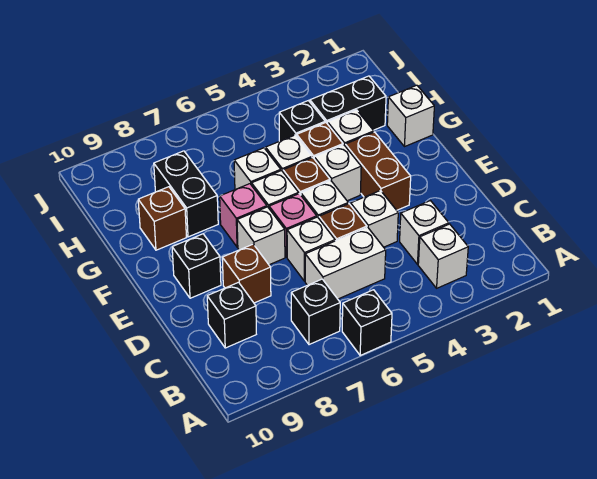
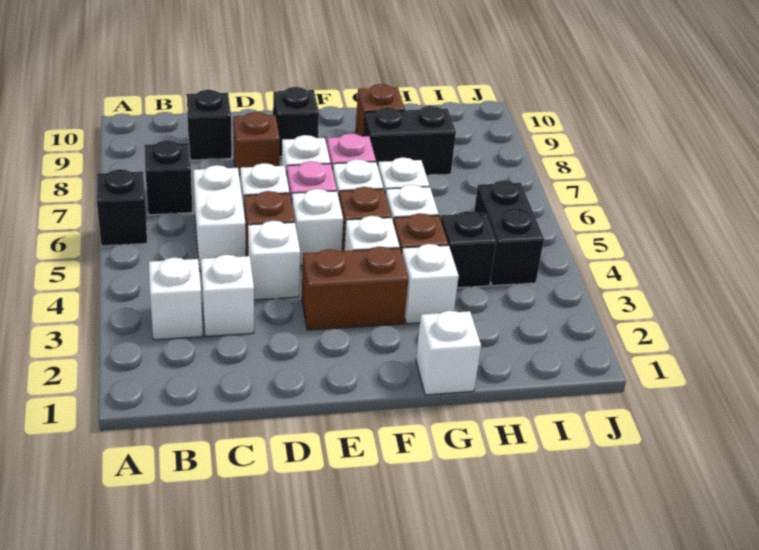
black 1x2 brick [310,76,386,130] -> black 1x2 brick moved to [474,180,544,286]

